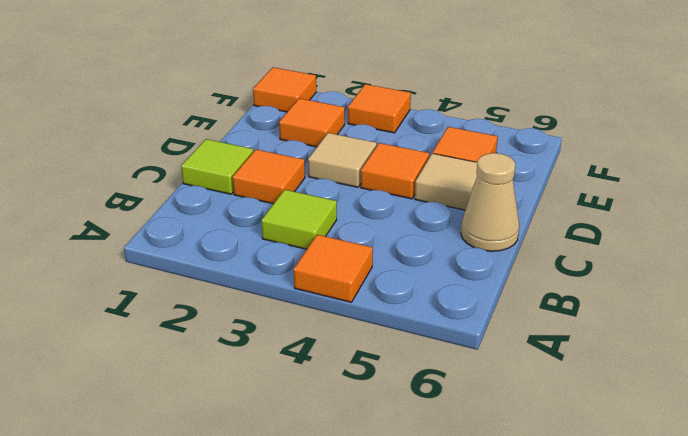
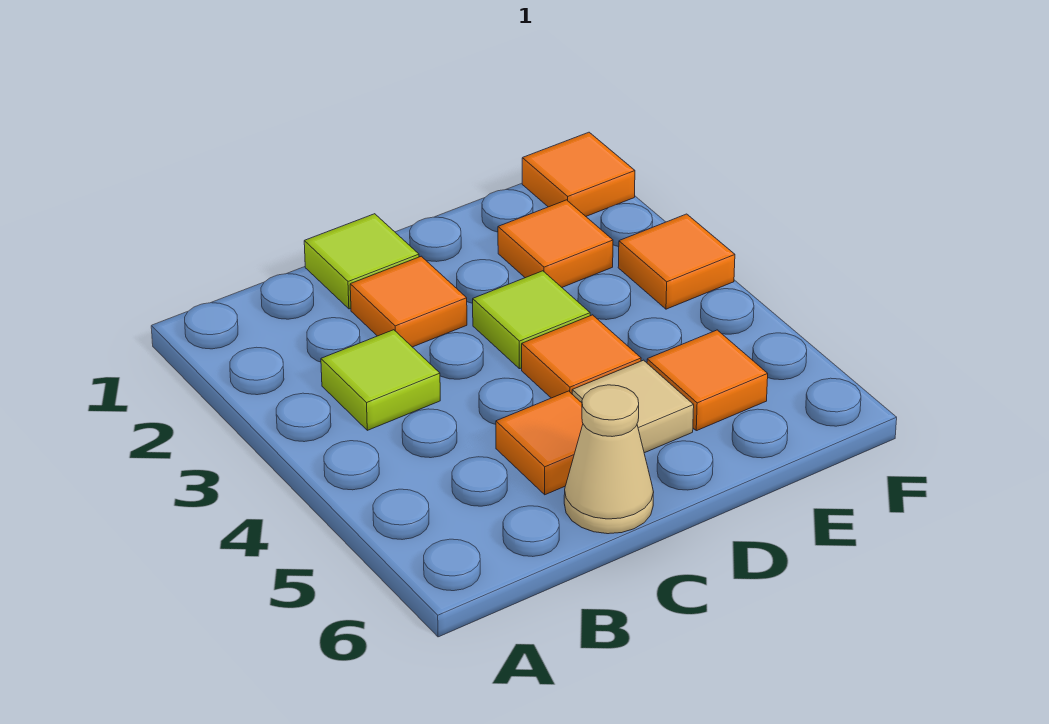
orange 1x1 tile [294,235,373,302] -> orange 1x1 tile moved to [496,391,583,495]
tan 1x1 tile [308,133,377,187] -> lime 1x1 tile [473,271,590,369]

